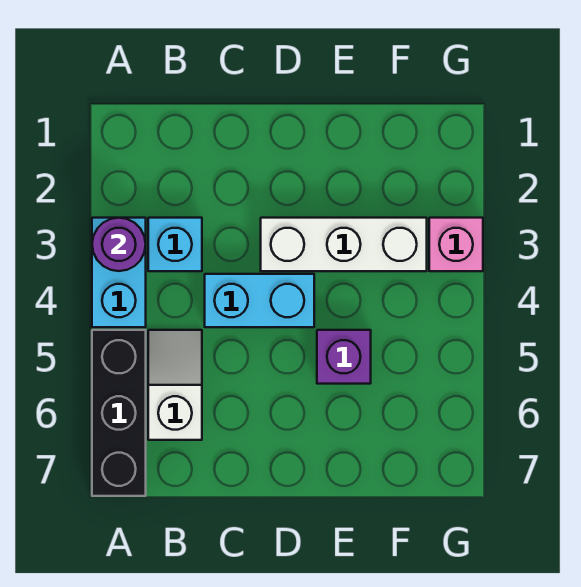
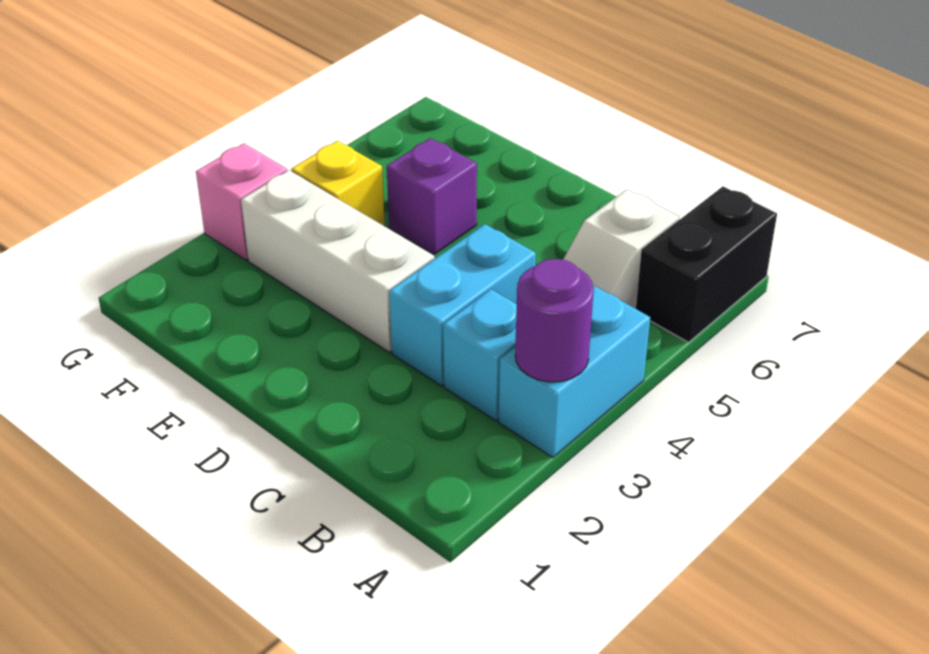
black 1x3 brick [92,330,146,496] -> black 1x2 brick [636,187,777,342]
cyan 1x2 brick [205,274,314,327] -> cyan 1x2 brick turned to [389,224,536,386]
none -> yellow 1x1 brick [291,141,385,226]

